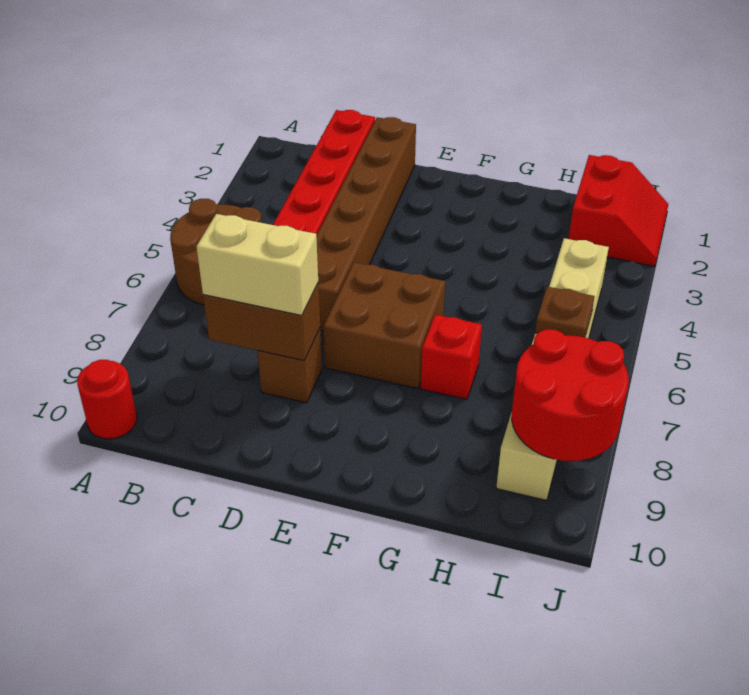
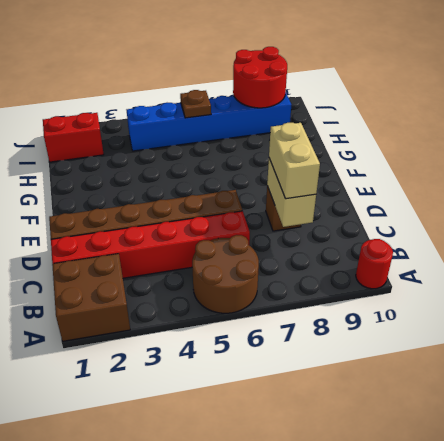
brown 1x2 brick [203,284,320,361] -> tan 1x2 brick [267,158,316,227]
brown 2x2 brick [324,263,445,388] -> brown 2x2 brick moved to [52,254,130,341]
red 1x1 brick [421,314,482,399] -> none
tan 1x6 brick [496,238,609,500] -> blue 1x6 brick [127,92,291,151]

